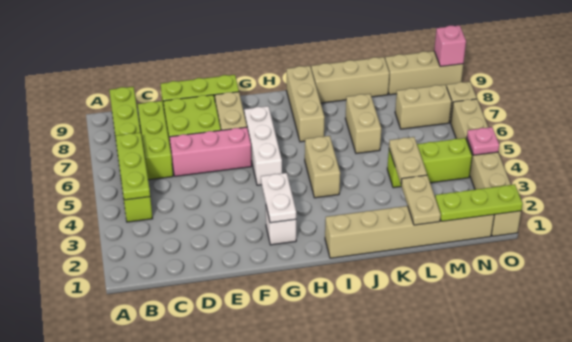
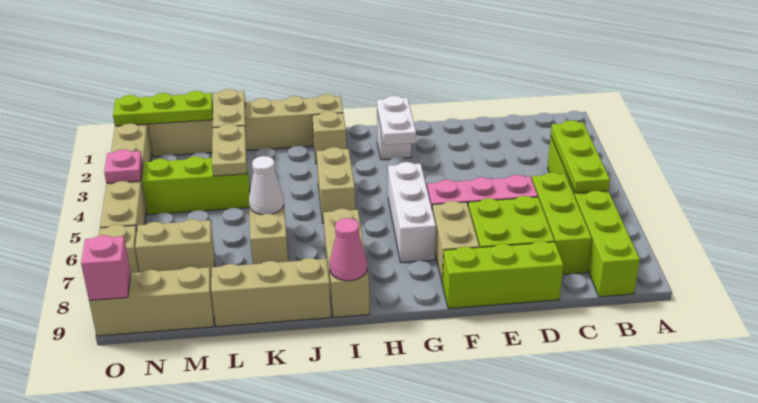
none -> tan 1x1 brick [312,111,346,164]
none -> pink 1x1 cone [330,218,367,281]
none -> white 1x1 cone [249,156,284,215]

